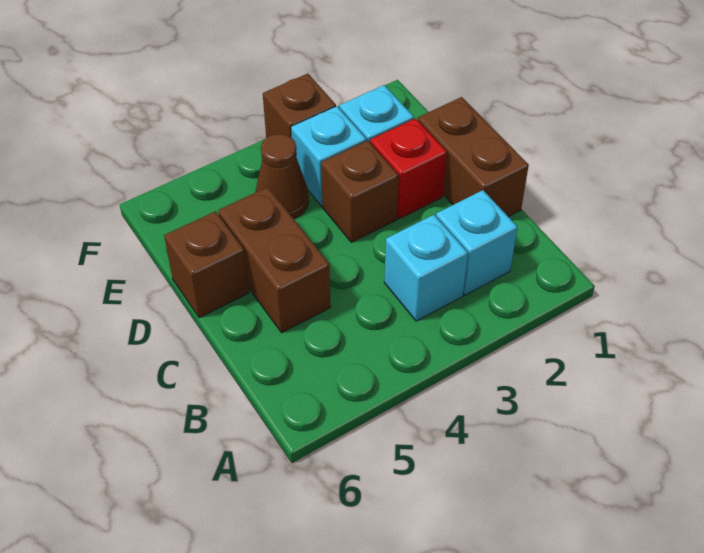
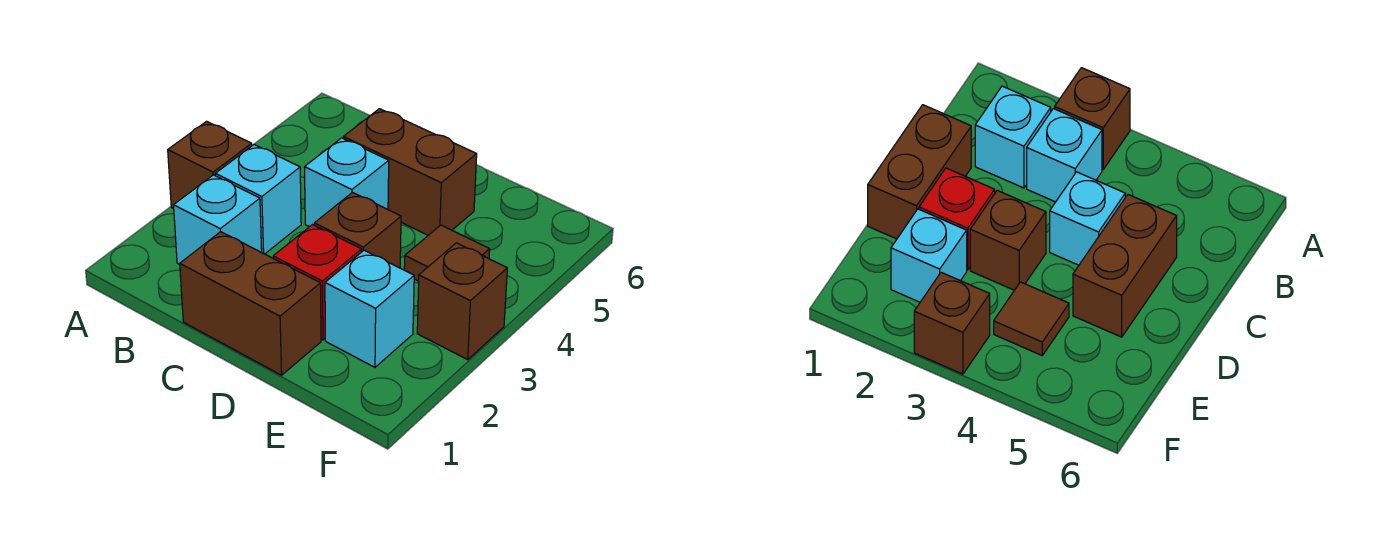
brown 1x1 brick [164,211,249,318] -> brown 1x1 brick moved to [168,121,252,209]
cyan 1x1 brick [291,106,366,206] -> cyan 1x1 brick moved to [305,138,389,227]
brown 1x1 cone [255,134,309,219] -> brown 1x1 tile [404,225,490,281]

